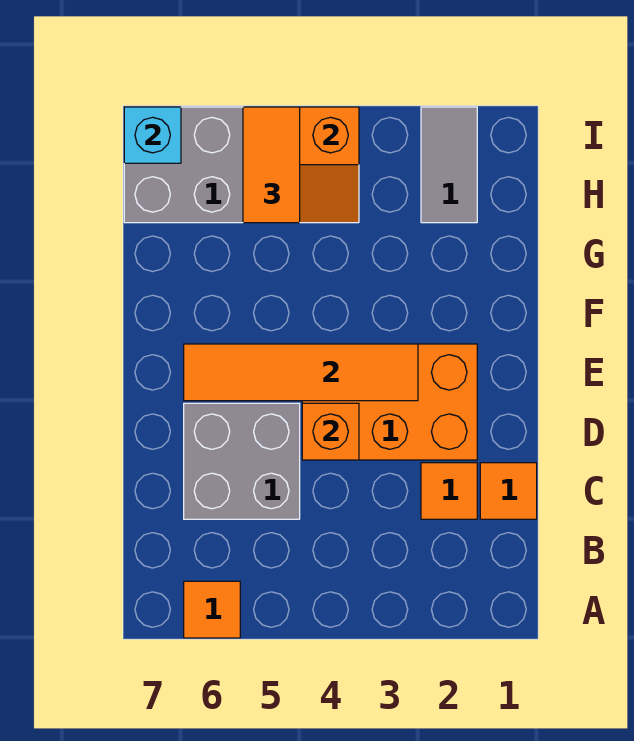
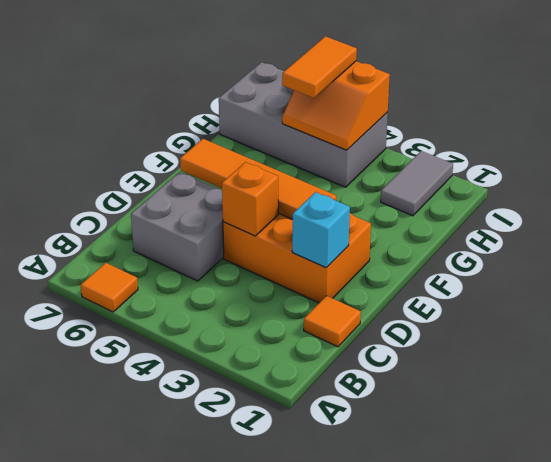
orange 1x1 tile [421,463,477,519] -> none
cyan 1x1 brick [124,107,181,163] -> cyan 1x1 brick moved to [292,192,350,267]

